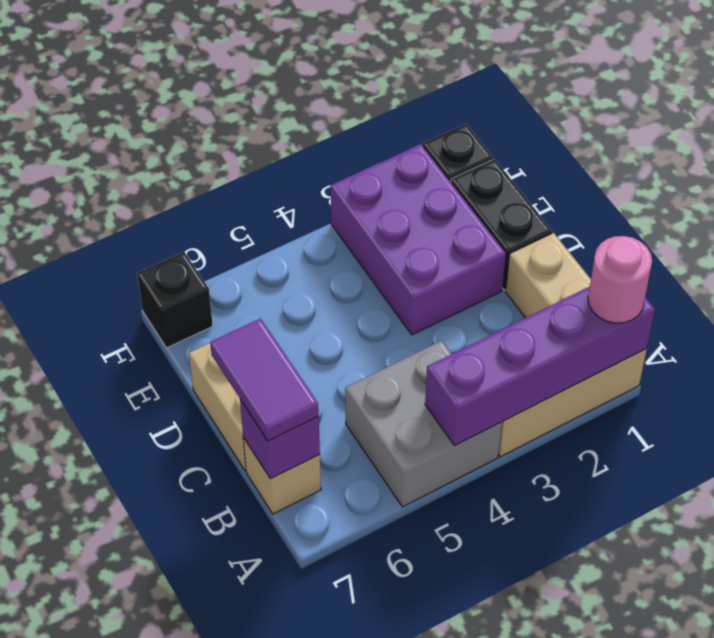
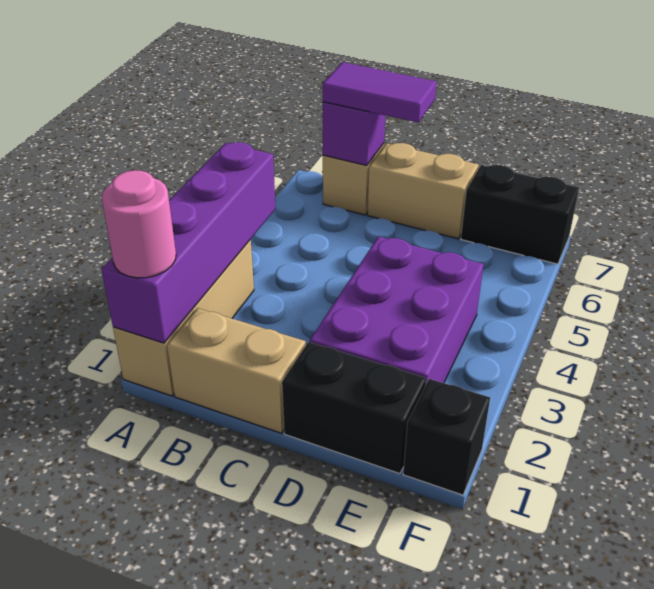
grey 2x2 brick [345,341,502,507] -> none
purple 2x3 brick [331,144,506,335] -> purple 2x3 brick turned to [310,236,484,386]
black 1x1 brick [137,252,213,348] -> black 1x2 brick [461,165,579,264]

